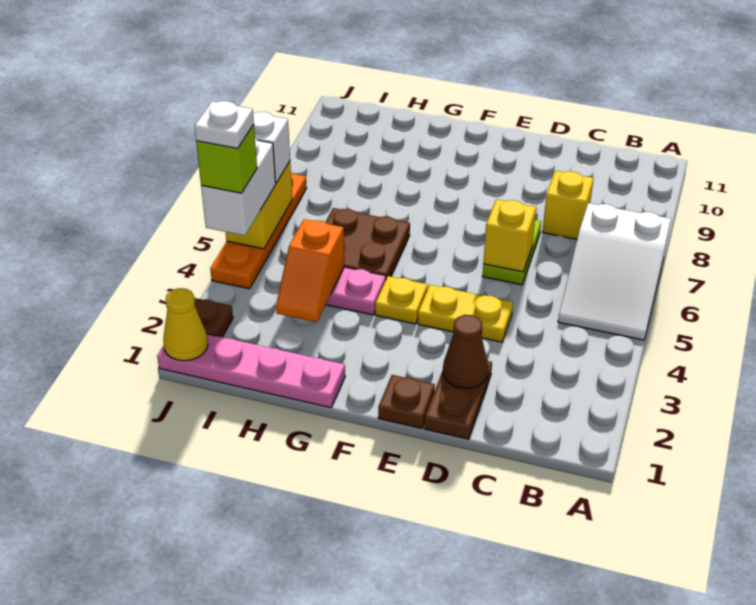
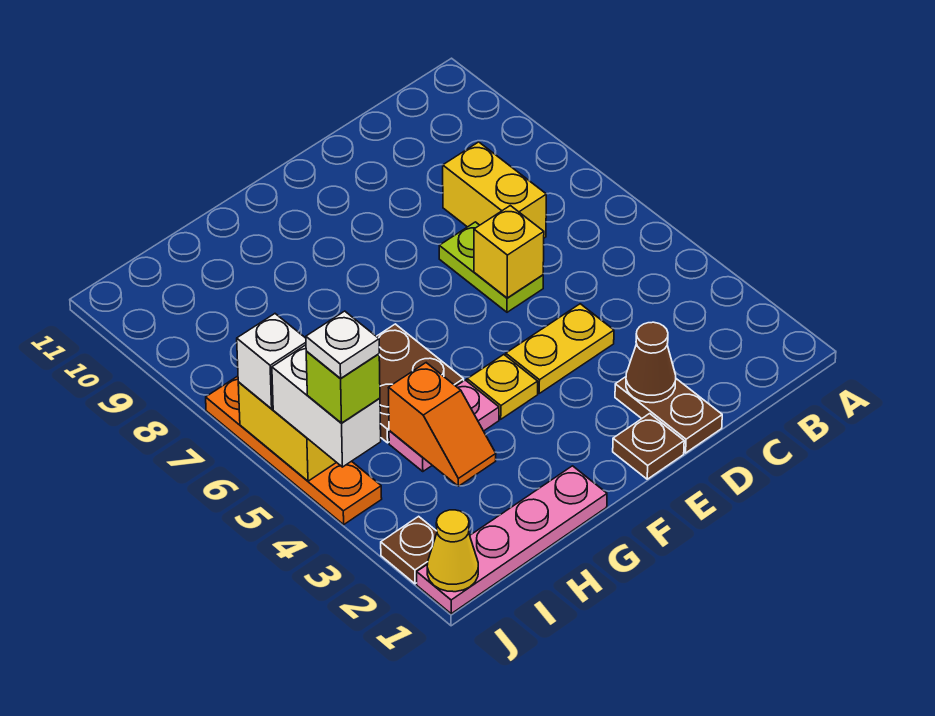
white 2x3 slope [558,203,671,340] -> none
yellow 1x1 brick [543,171,594,239] -> yellow 1x2 brick [443,142,546,238]

